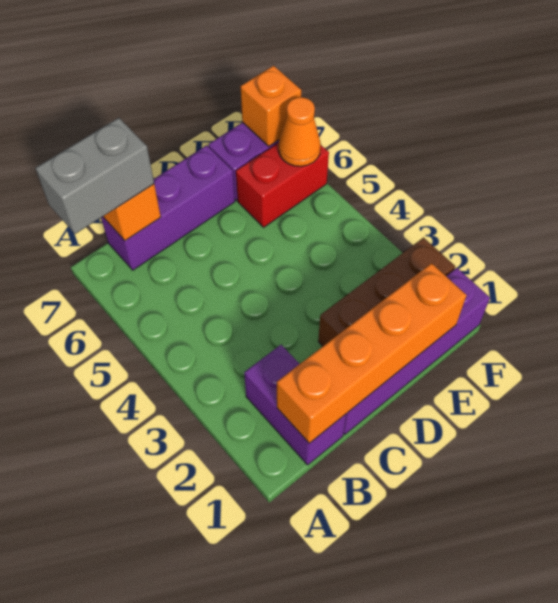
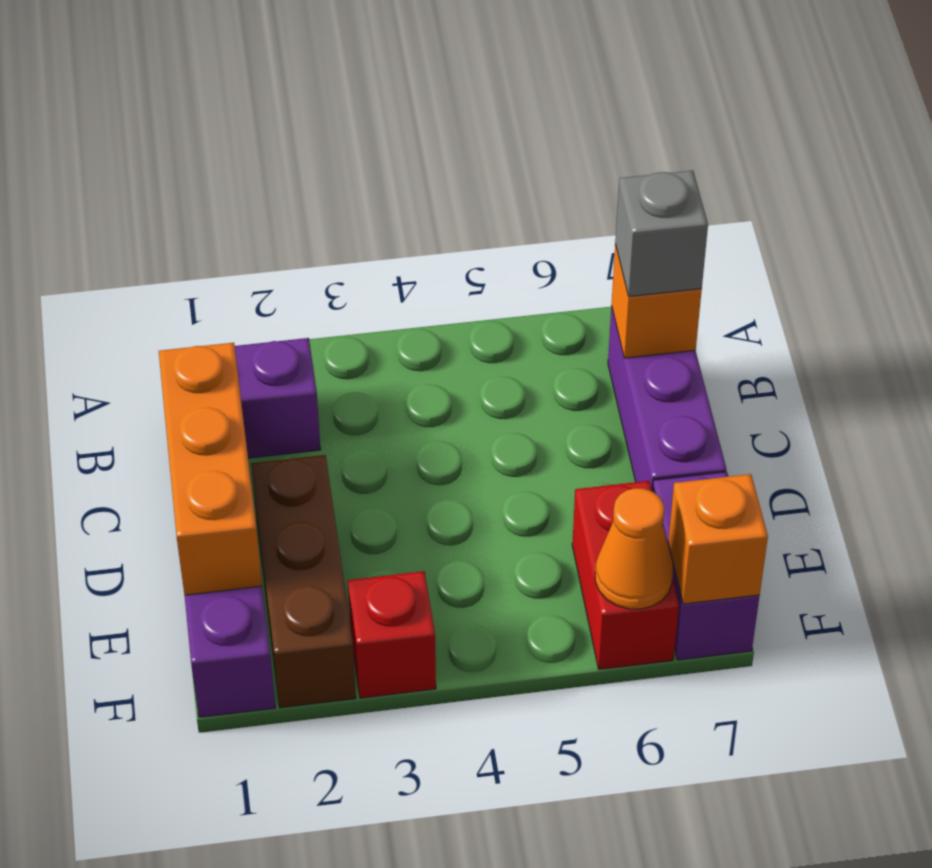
grey 1x2 brick [36,118,154,234] -> grey 1x1 brick [615,170,708,297]
orange 1x4 brick [277,263,467,443] -> orange 1x3 brick [159,343,262,595]
none -> red 1x1 brick [348,571,436,698]

